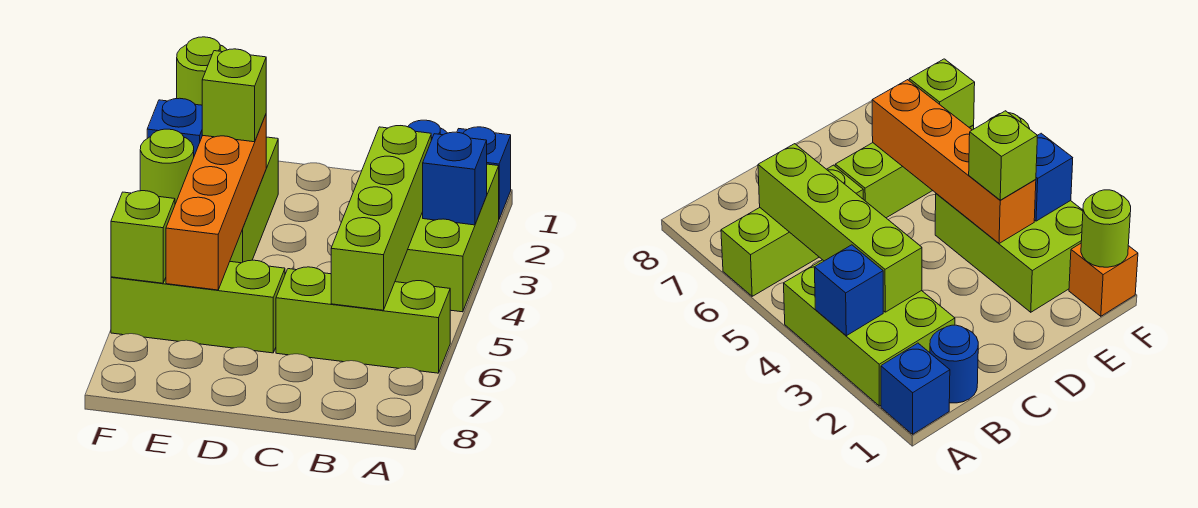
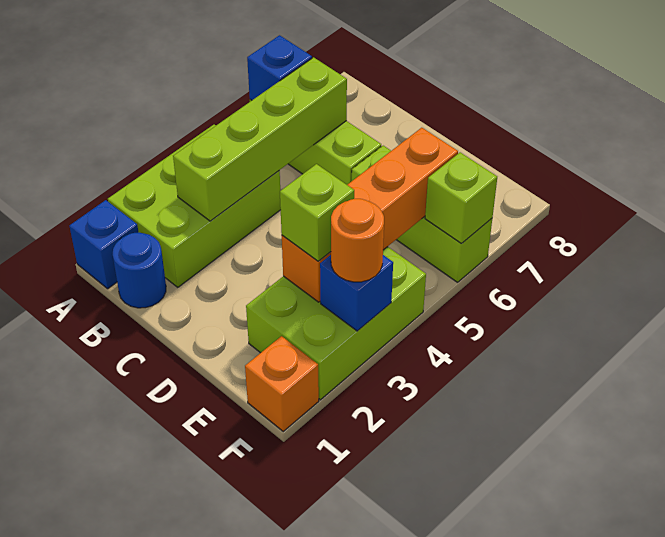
blue 1x1 brick [423,132,487,225] -> blue 1x1 brick moved to [247,35,312,100]
lime 1x1 round brick [177,37,227,105] -> none
none -> orange 1x1 round brick [331,199,384,282]
lime 1x1 round brick [140,129,194,204] -> none

